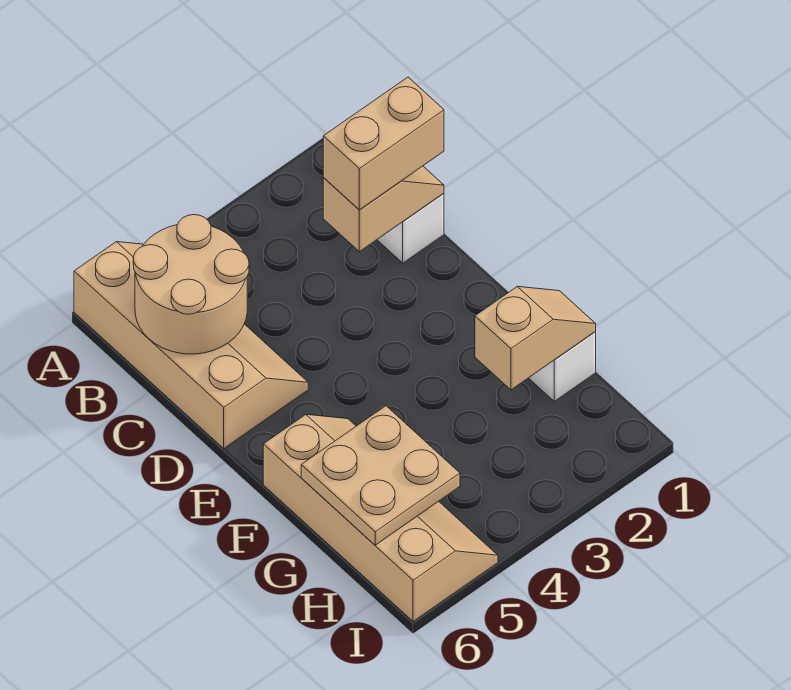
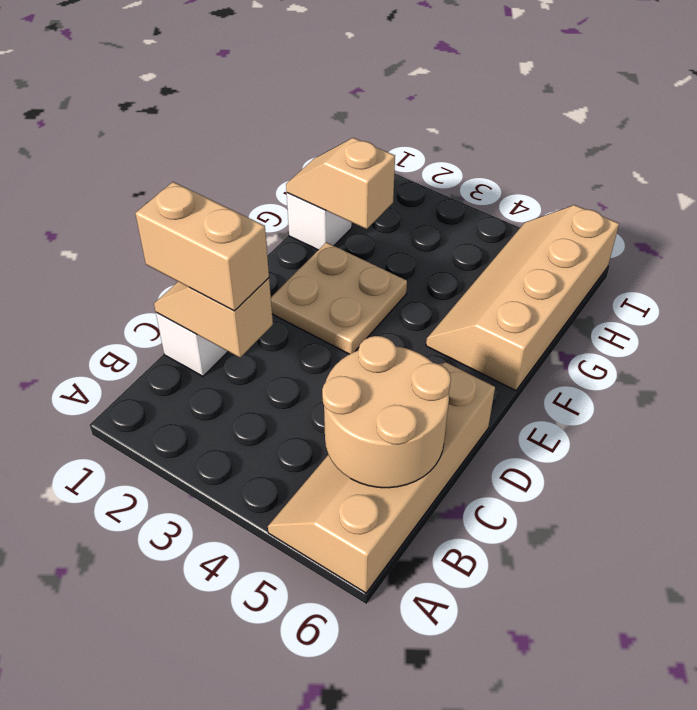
tan 2x2 plate [301,406,460,545] -> tan 2x2 plate moved to [271,242,407,354]

